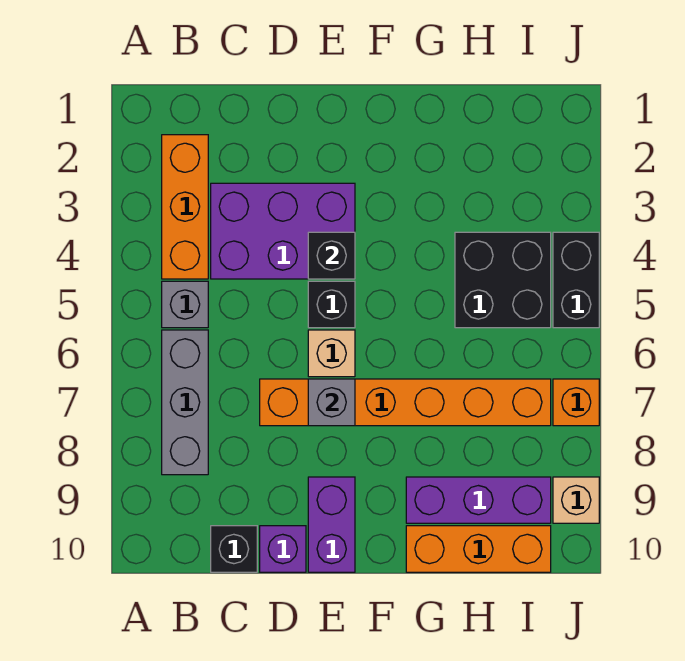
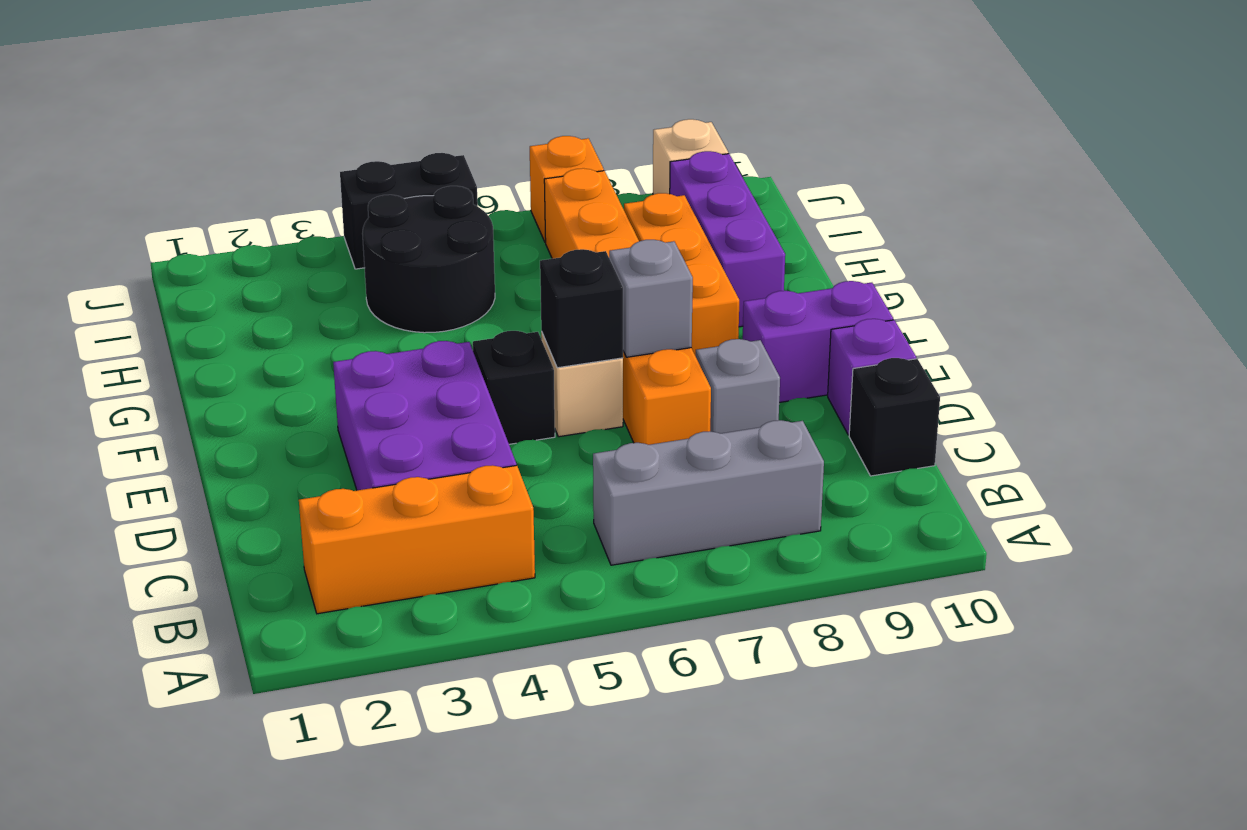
grey 1x1 brick [162,281,208,328] -> grey 1x1 brick moved to [696,339,780,434]
black 1x1 brick [308,232,355,279] -> black 1x1 brick moved to [540,249,623,368]
orange 1x3 brick [406,526,551,572] -> orange 1x3 brick moved to [624,193,739,356]
black 2x2 brick [455,232,551,328] -> black 2x2 round brick [362,186,495,333]

